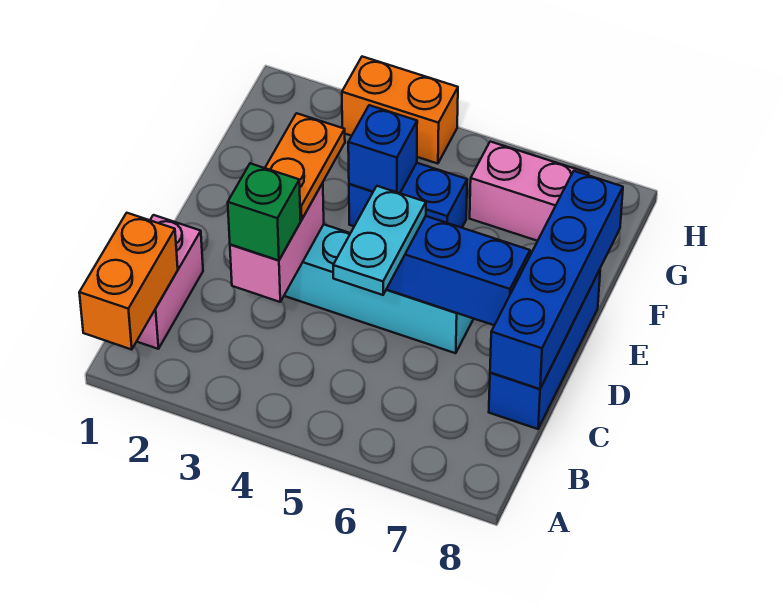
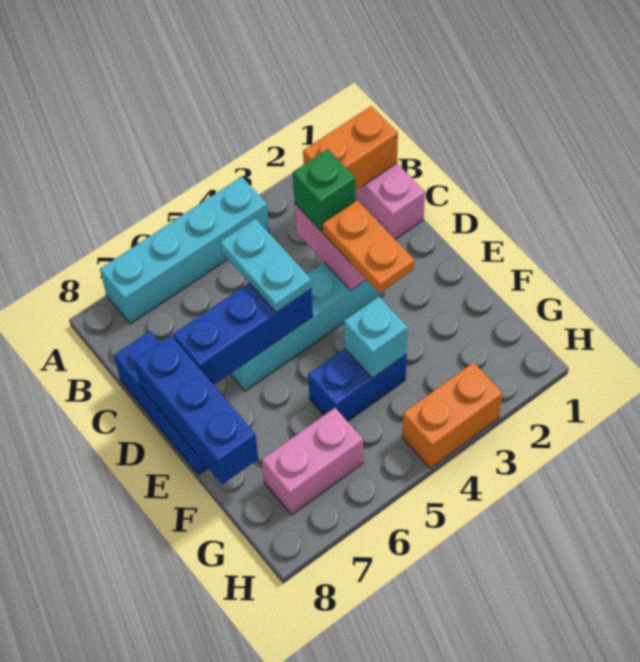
orange 1x2 brick [79,213,178,350] -> orange 1x2 brick turned to [303,106,398,190]
none -> cyan 1x4 brick [100,177,269,324]
blue 1x4 brick [490,171,623,389] -> blue 1x3 brick [134,336,259,485]
blue 1x1 brick [348,105,417,193] -> cyan 1x1 brick [344,297,408,378]

